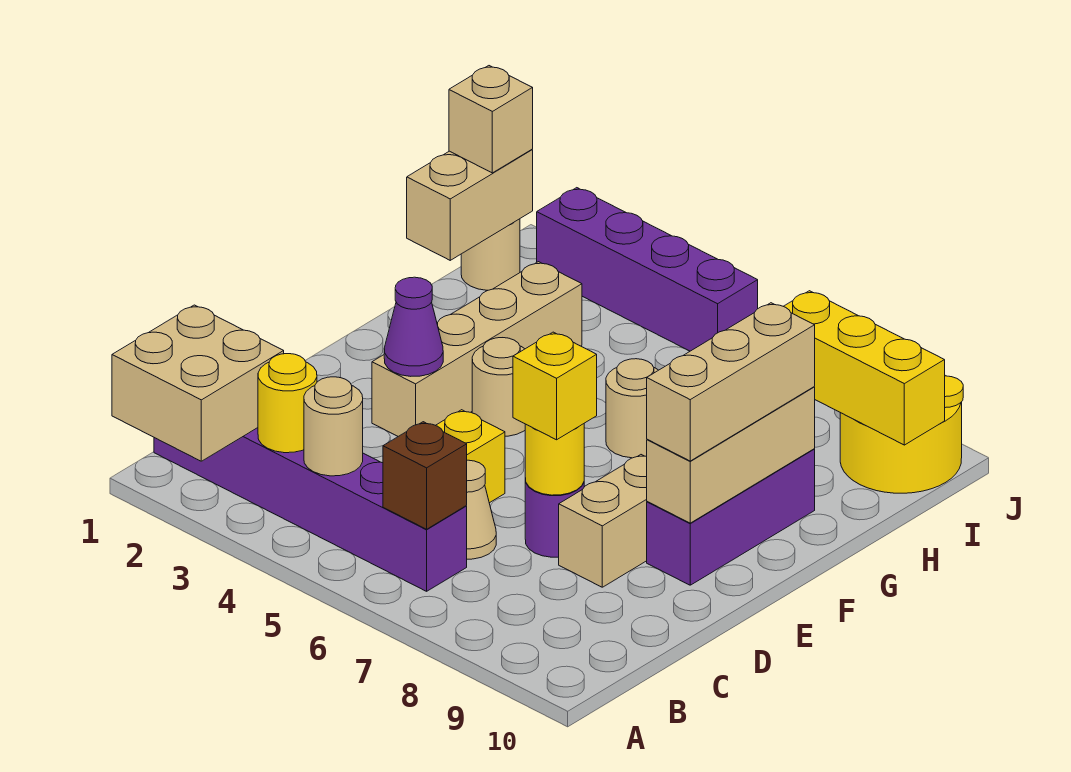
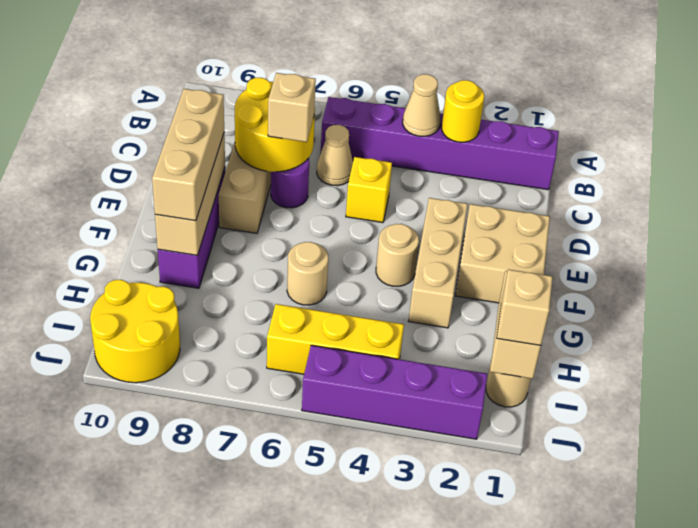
tan 2x2 brick [112,305,284,461] -> tan 2x2 brick moved to [455,204,550,303]
tan 1x1 round brick [304,377,363,476] -> tan 1x1 cone [403,74,441,136]
brown 1x1 brick [383,422,467,529] -> none
yellow 1x1 round brick [525,424,584,495] -> yellow 2x2 round brick [235,78,315,172]
yellow 1x1 brick [513,332,597,440] -> tan 1x1 brick [268,73,316,142]
tan 1x4 brick [372,262,582,436] -> tan 1x3 brick [409,198,468,328]
purple 1x1 cone [384,277,443,376] -> none
yellow 1x3 brick [784,291,945,445] -> yellow 1x3 brick moved to [267,304,404,374]

